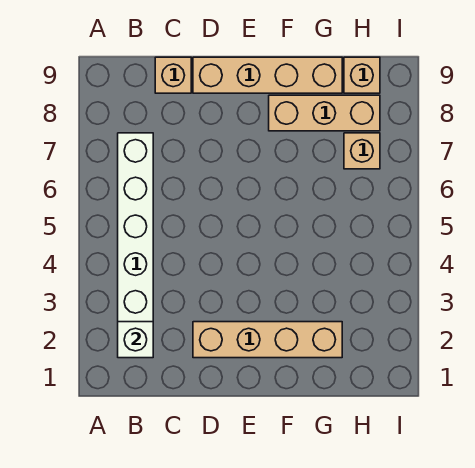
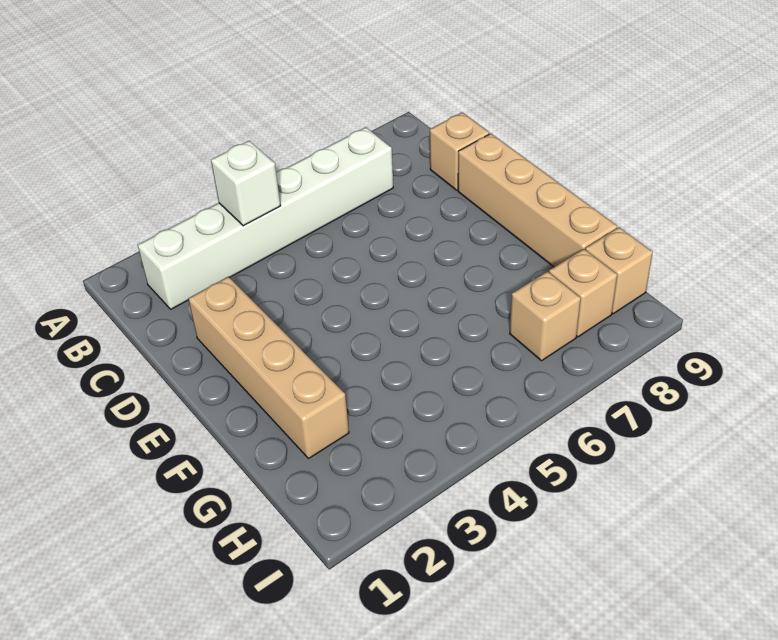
white 1x1 brick [118,322,153,358] -> white 1x1 brick moved to [211,141,281,226]
tan 1x3 brick [269,95,380,131] -> tan 1x1 brick [549,249,617,337]

